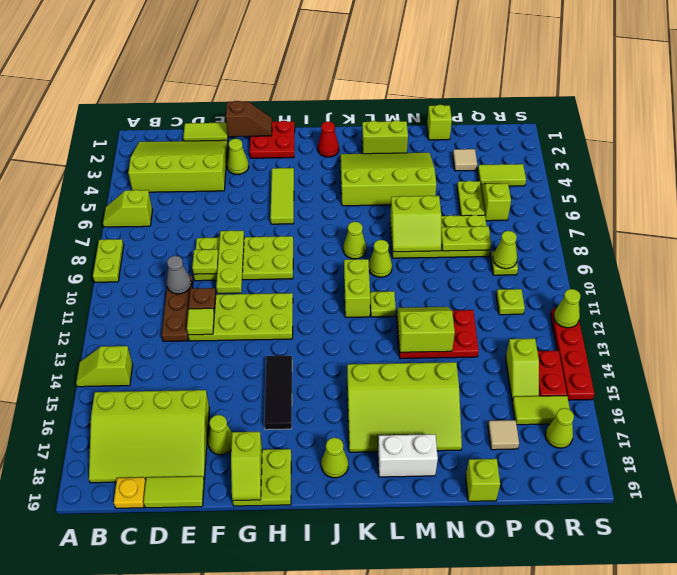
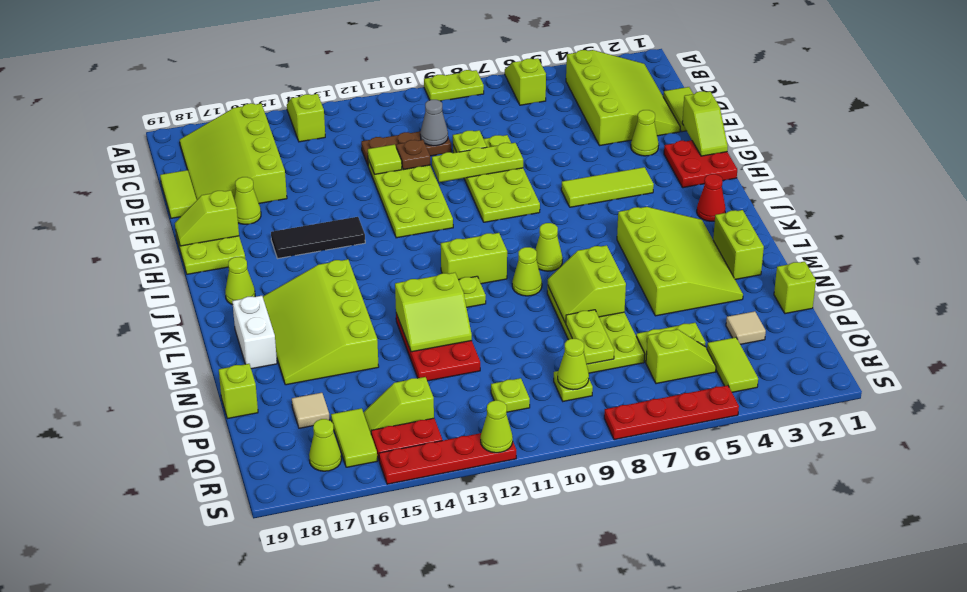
yellow 1x1 plate [114,477,146,508] -> none
brown 1x2 slope [226,101,272,137] -> lime 1x2 slope [682,91,728,156]
lime 2x2 slope [397,307,455,352] -> lime 2x2 slope turned to [395,273,472,352]
none -> red 1x4 plate [604,385,739,440]

